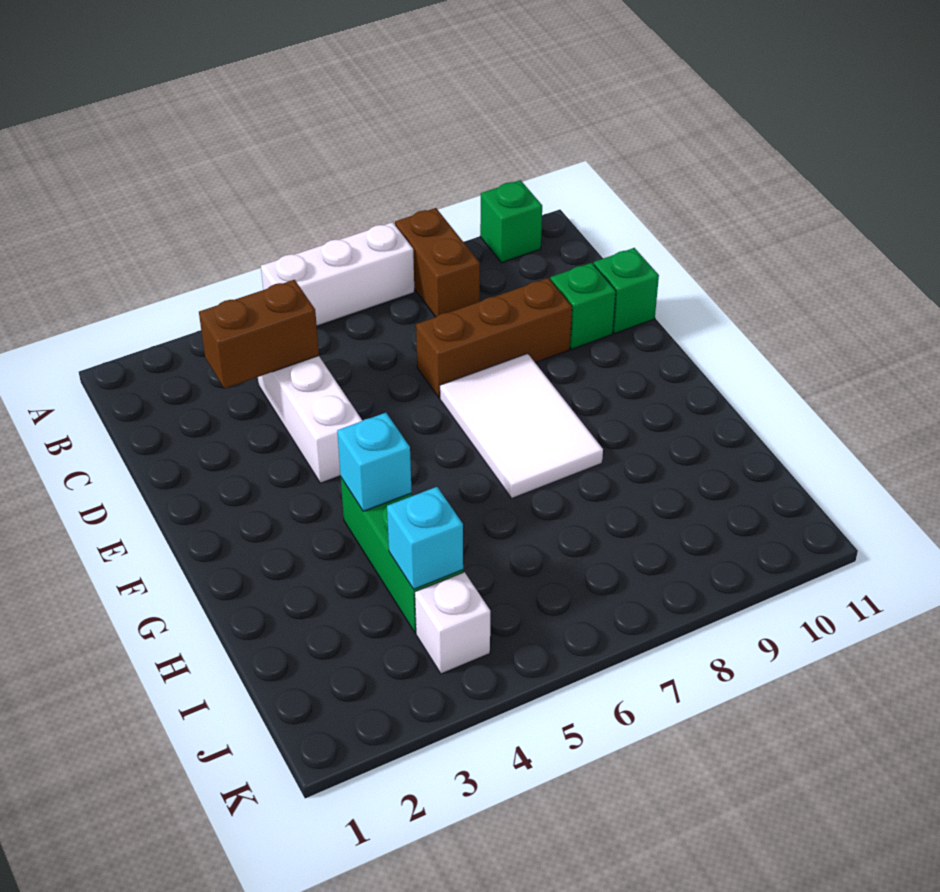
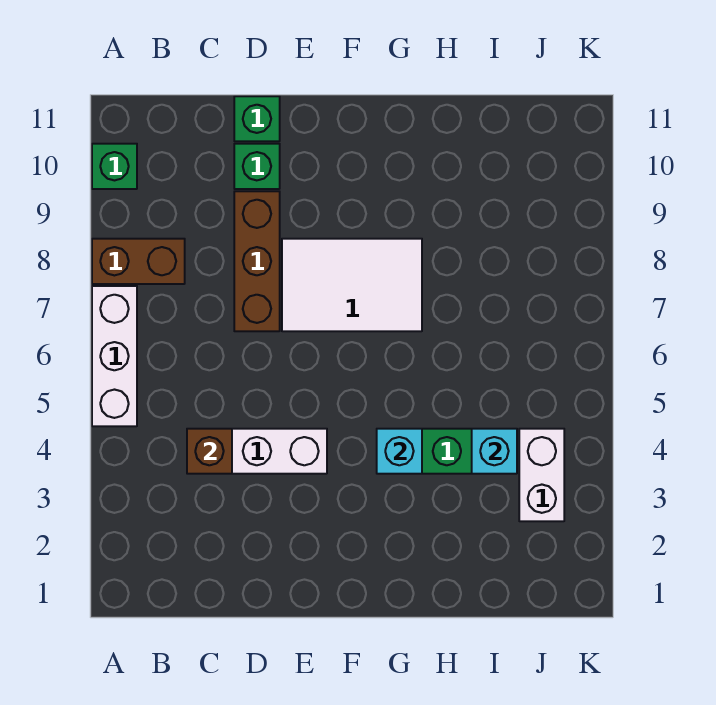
brown 1x2 brick [199,280,319,389] -> brown 1x1 brick [187,429,232,474]
white 1x1 brick [415,572,490,674] -> white 1x2 brick [519,429,564,521]

